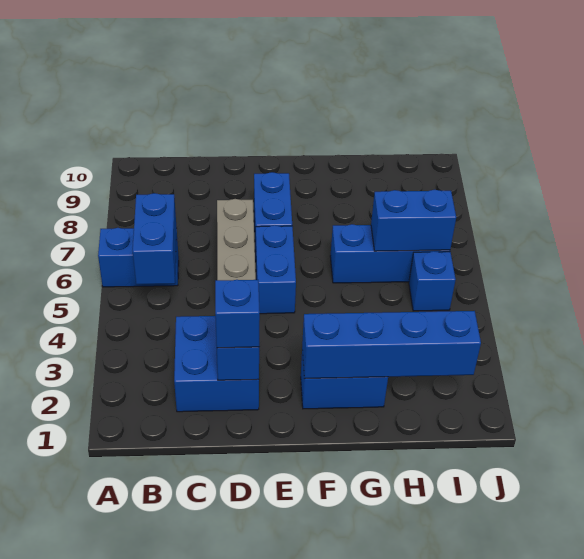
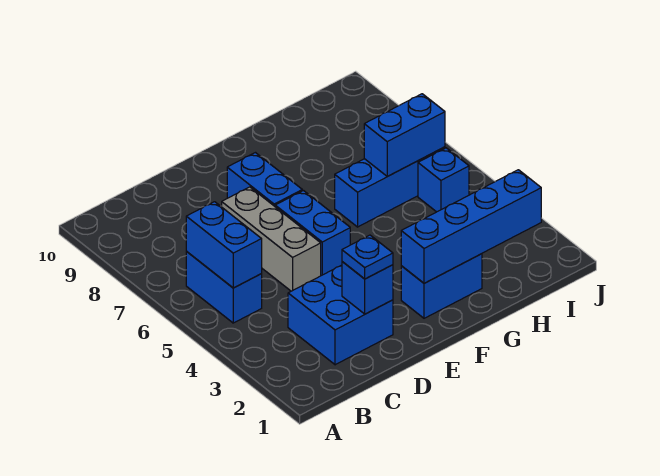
blue 1x2 brick [98,228,179,287] -> blue 1x2 brick turned to [186,252,262,323]
blue 1x1 brick [215,280,260,348] -> blue 1x1 plate [342,235,393,279]

